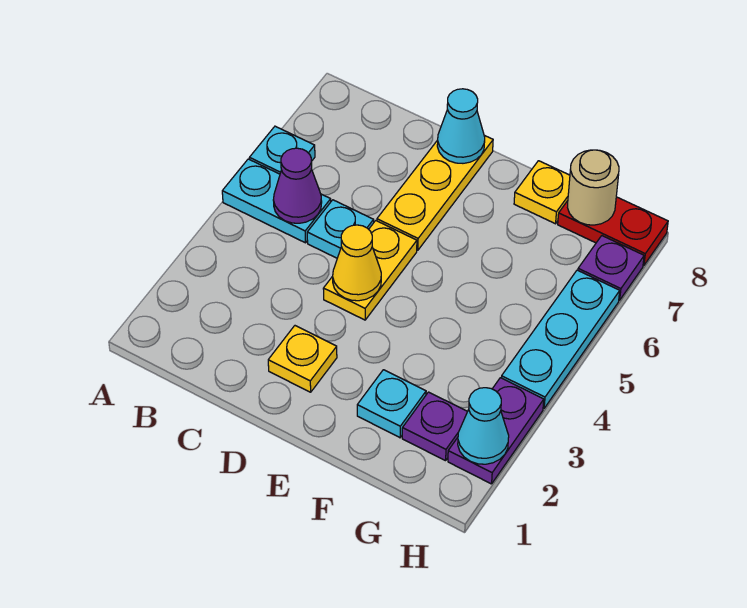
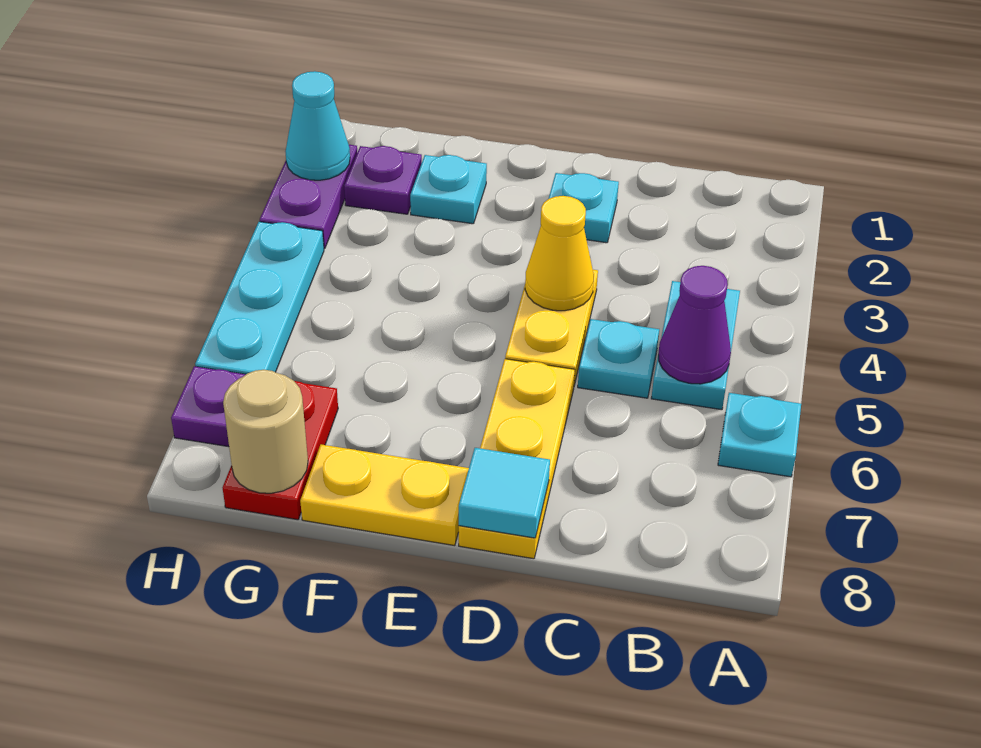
cyan 1x2 plate [222,159,331,243] -> cyan 1x2 plate turned to [651,281,740,410]
yellow 1x1 plate [268,326,337,392] -> cyan 1x1 plate [549,173,619,243]
cyan 1x1 cone [437,89,485,163] -> cyan 1x1 tile [459,448,550,538]
yellow 1x1 plate [514,161,570,224] -> yellow 1x2 plate [300,444,469,546]
red 1x2 plate [558,197,668,265] -> red 1x2 plate turned to [223,381,338,520]

